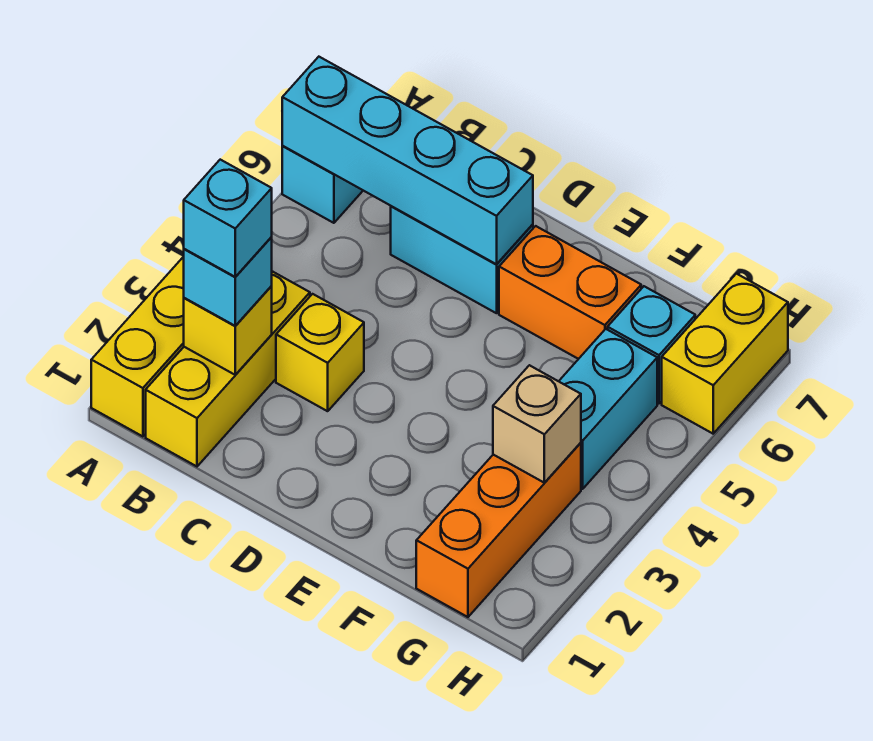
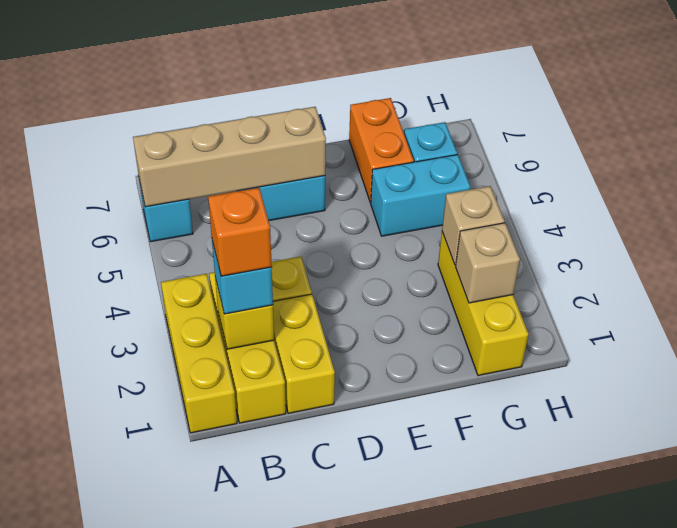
cyan 1x4 brick [282,57,533,265] -> tan 1x4 brick [133,107,326,207]
cyan 1x1 brick [184,160,272,277] -> orange 1x1 brick [208,188,272,276]
orange 1x2 brick [499,226,641,359] -> orange 1x2 brick turned to [349,98,414,203]
orange 1x3 brick [416,443,581,617] -> yellow 1x3 brick [438,232,529,375]
none -> tan 1x1 brick [456,223,520,303]
cyan 1x2 brick [559,329,657,489] -> cyan 1x2 brick turned to [371,154,471,236]
yellow 1x2 brick [662,274,788,434] -> yellow 1x2 brick moved to [273,294,335,413]

